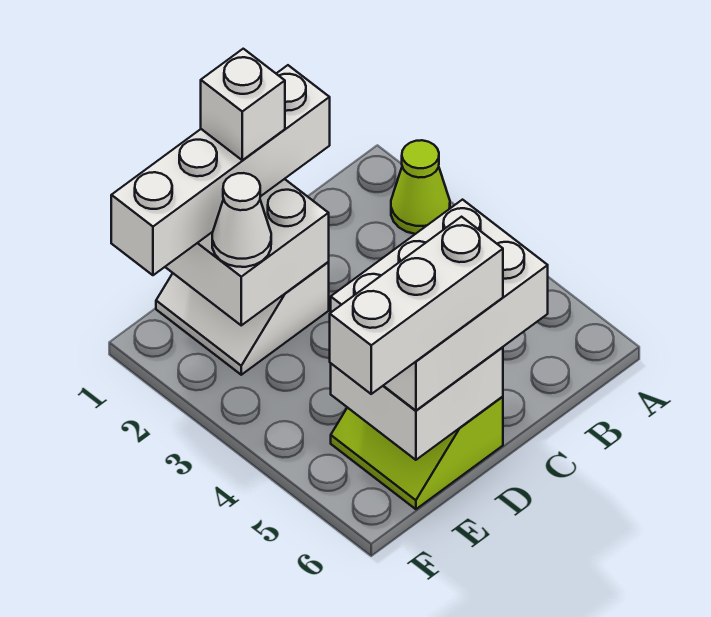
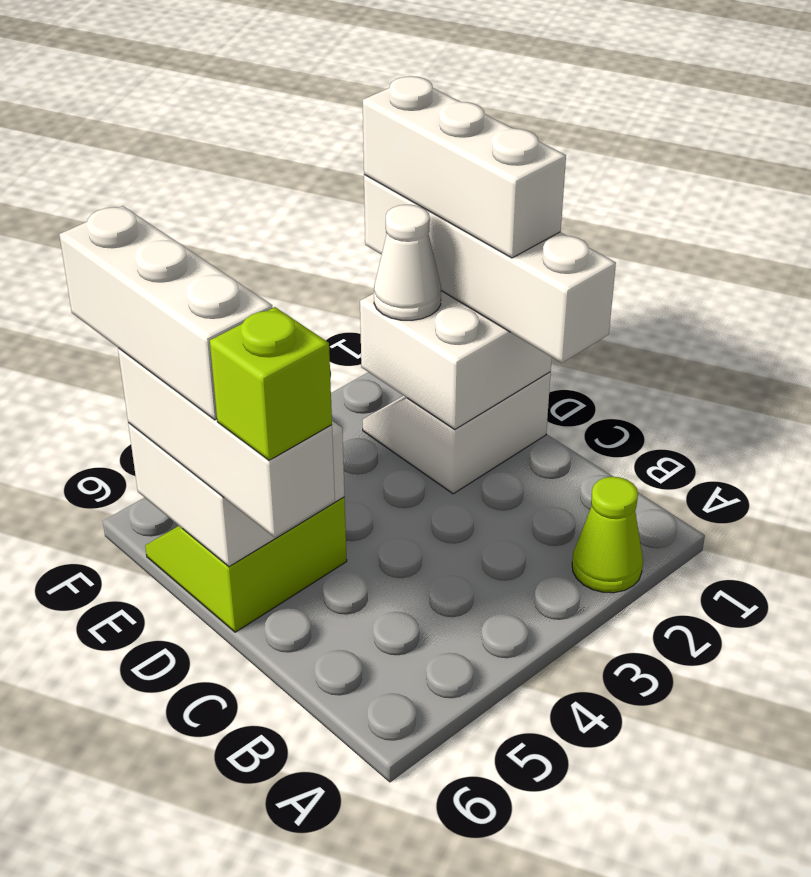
white 2x3 brick [331,200,548,411] -> white 1x3 brick [118,348,335,537]
none -> lime 1x1 brick [210,307,332,460]
white 1x1 brick [201,49,285,160] -> white 1x3 brick [363,76,566,258]

